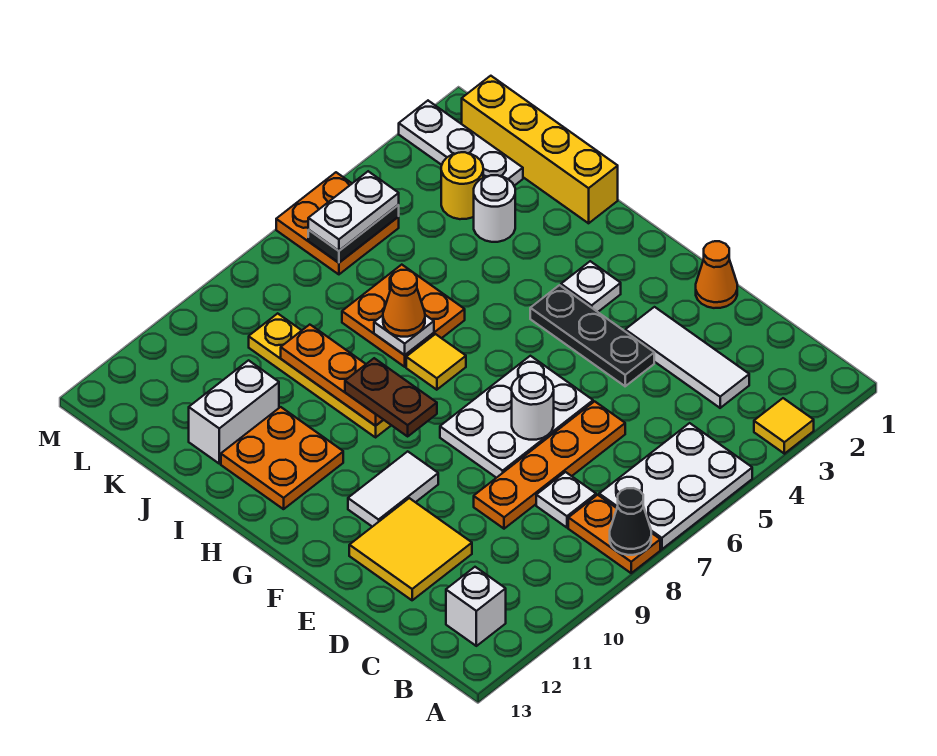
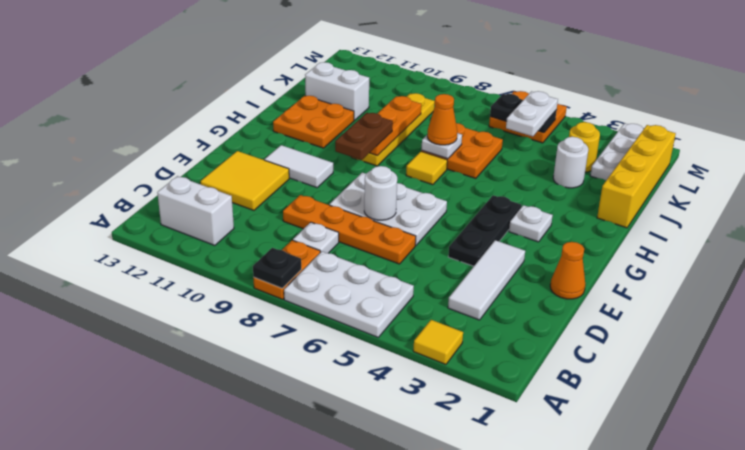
black 1x1 cone [610,488,651,555] -> black 1x1 plate [253,248,301,288]
white 1x1 brick [446,567,506,646] -> white 1x2 brick [157,176,234,246]
white 1x2 plate [308,171,399,251] -> white 1x2 plate turned to [506,91,558,136]

